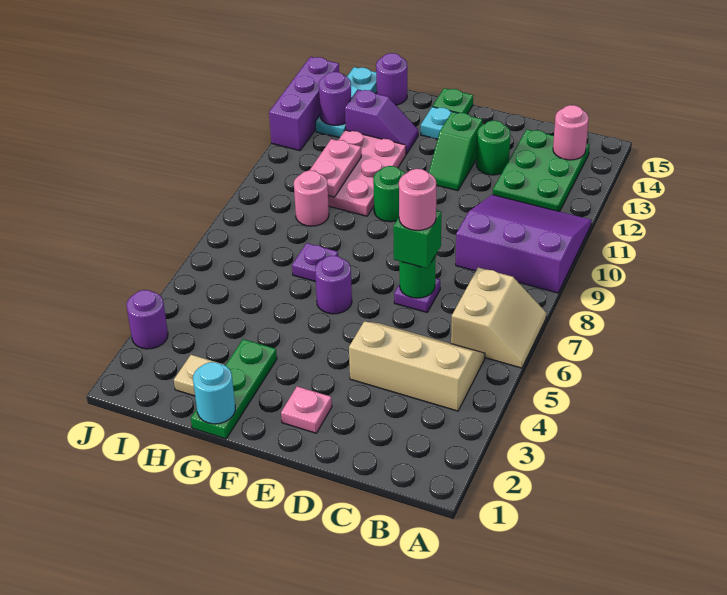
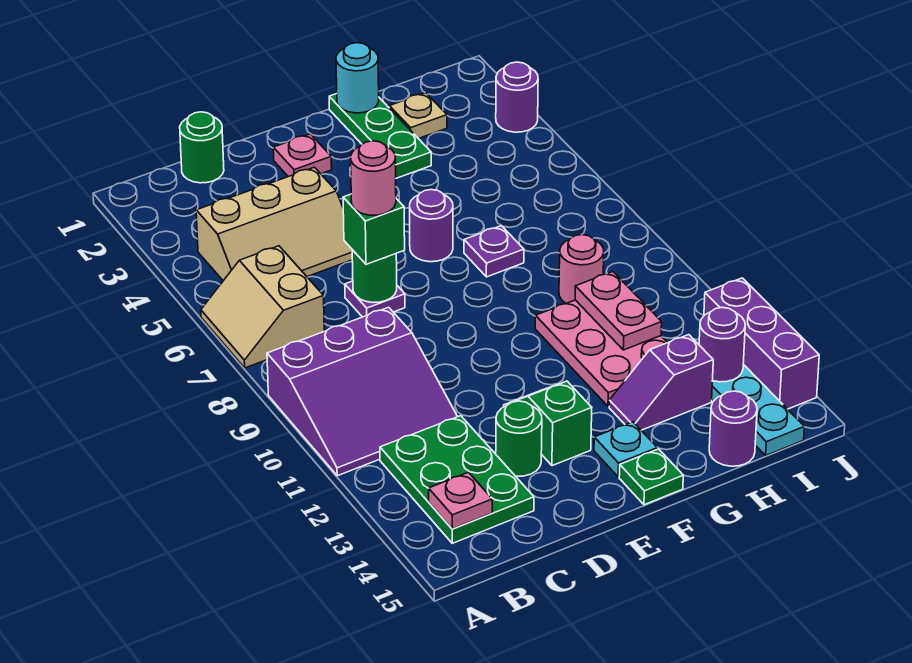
pink 1x1 round brick [553,105,589,160] -> pink 1x1 plate [429,472,492,529]
green 1x1 round brick [373,166,405,222] -> green 1x1 round brick moved to [180,112,224,183]

